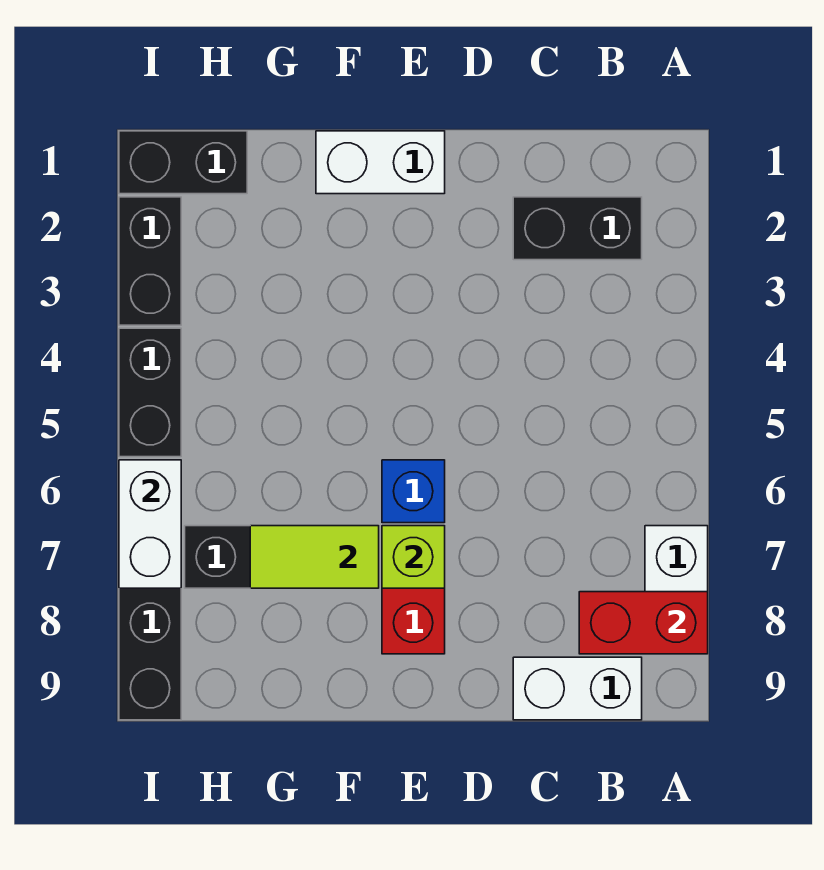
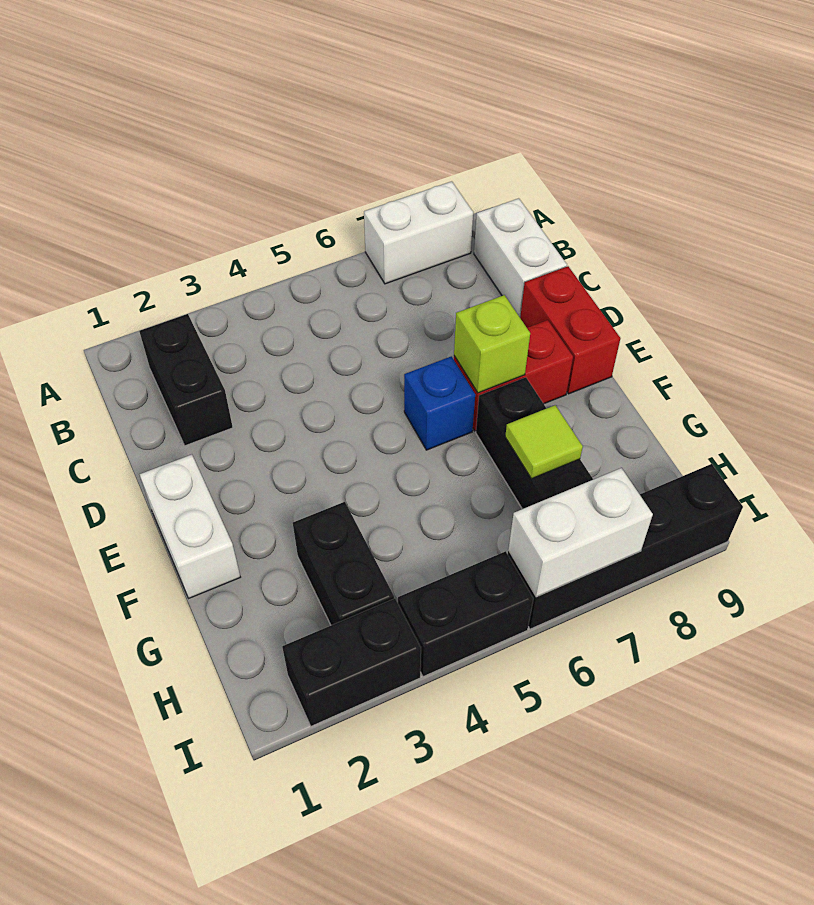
red 1x2 brick [579,592,708,654] -> red 1x2 brick moved to [520,266,621,394]
lime 1x2 tile [250,526,379,588] -> lime 1x1 tile [505,405,583,479]
black 1x2 brick [119,131,247,194] -> black 1x2 brick moved to [293,502,394,625]

